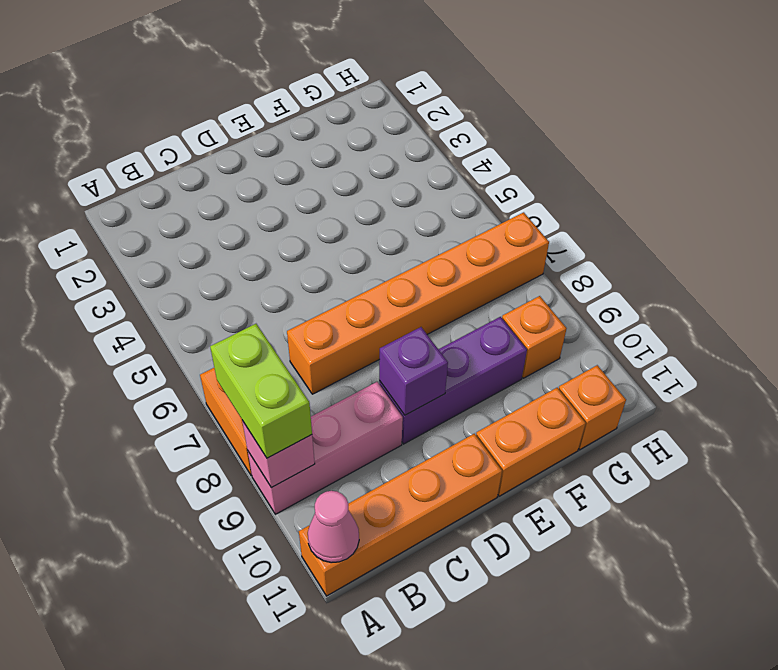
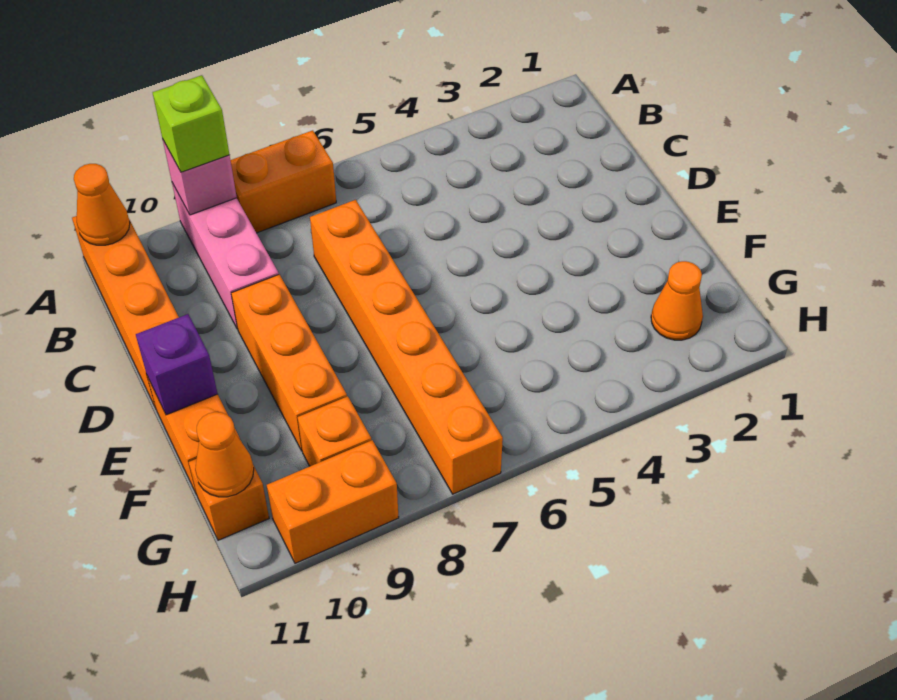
lime 1x2 brick [210,324,312,458] -> lime 1x1 brick [153,75,229,172]
pink 1x1 cone [308,491,359,563] -> orange 1x1 cone [74,164,130,245]
purple 1x3 brick [379,317,527,444] -> orange 1x3 brick [231,275,347,451]
purple 1x1 brick [379,327,448,415] -> purple 1x1 brick moved to [136,314,218,415]
none -> orange 1x1 cone [651,261,703,340]
none -> orange 1x1 cone [195,412,254,497]
none -> orange 1x2 brick [267,440,399,563]

